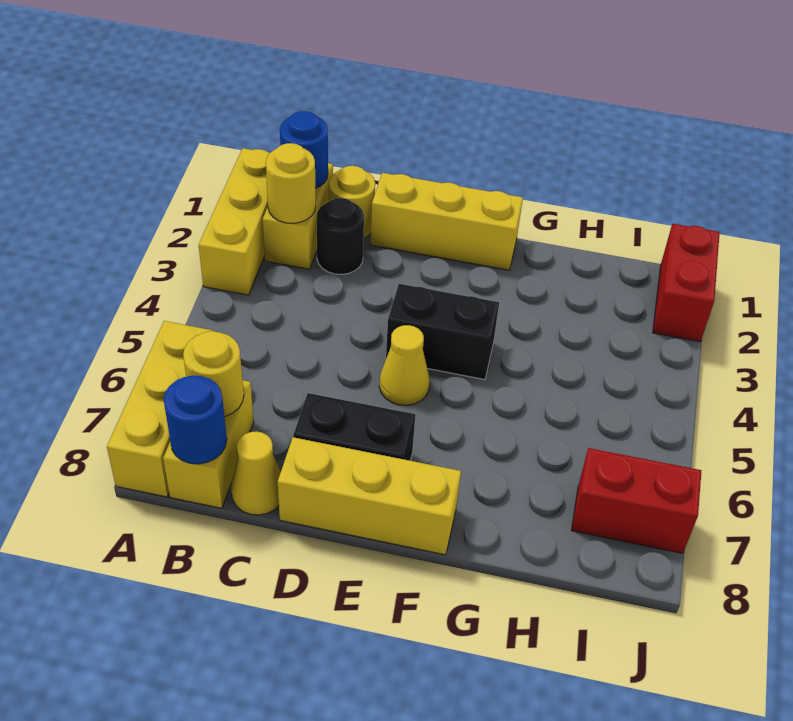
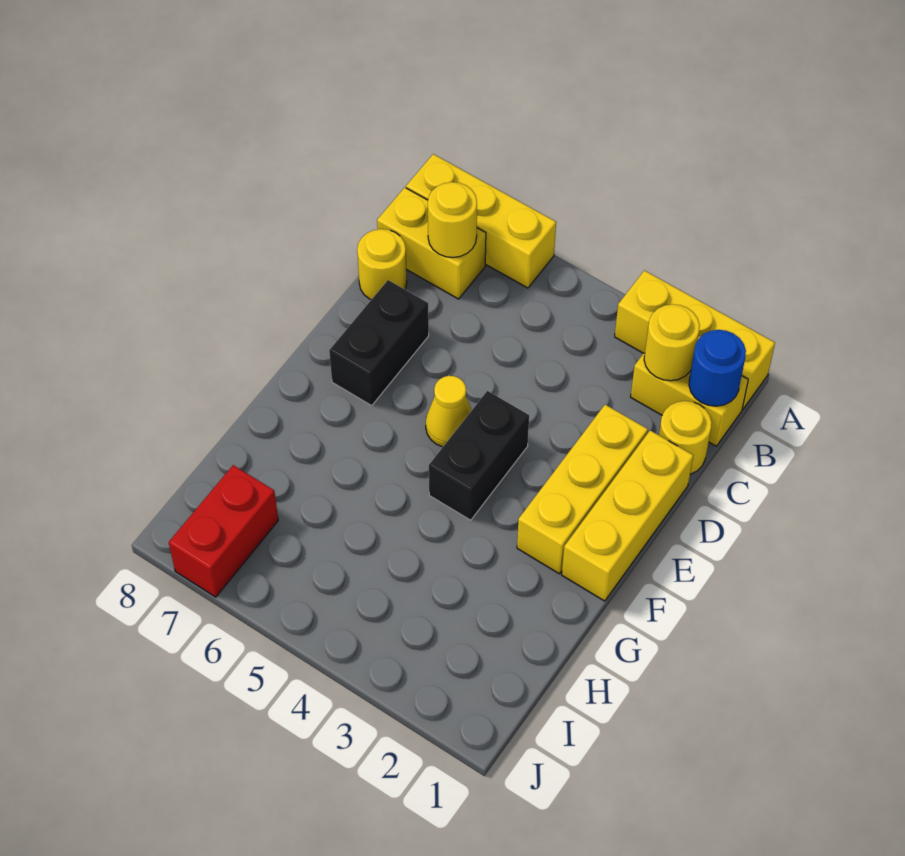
blue 1x1 round brick [164,376,227,464] -> none
black 1x1 round brick [317,198,364,274] -> none
yellow 1x1 cone [231,431,281,515] -> yellow 1x1 round brick [357,229,407,300]
yellow 1x3 brick [278,437,461,555] -> yellow 1x3 brick moved to [517,405,648,574]
red 1x2 brick [653,224,720,342] -> none

